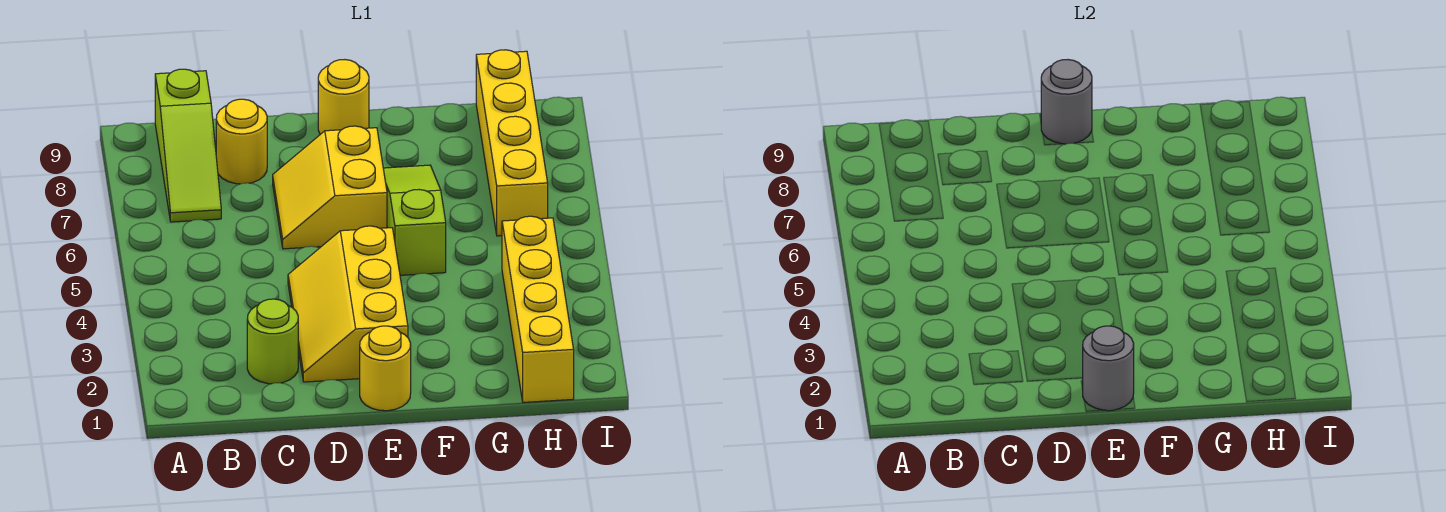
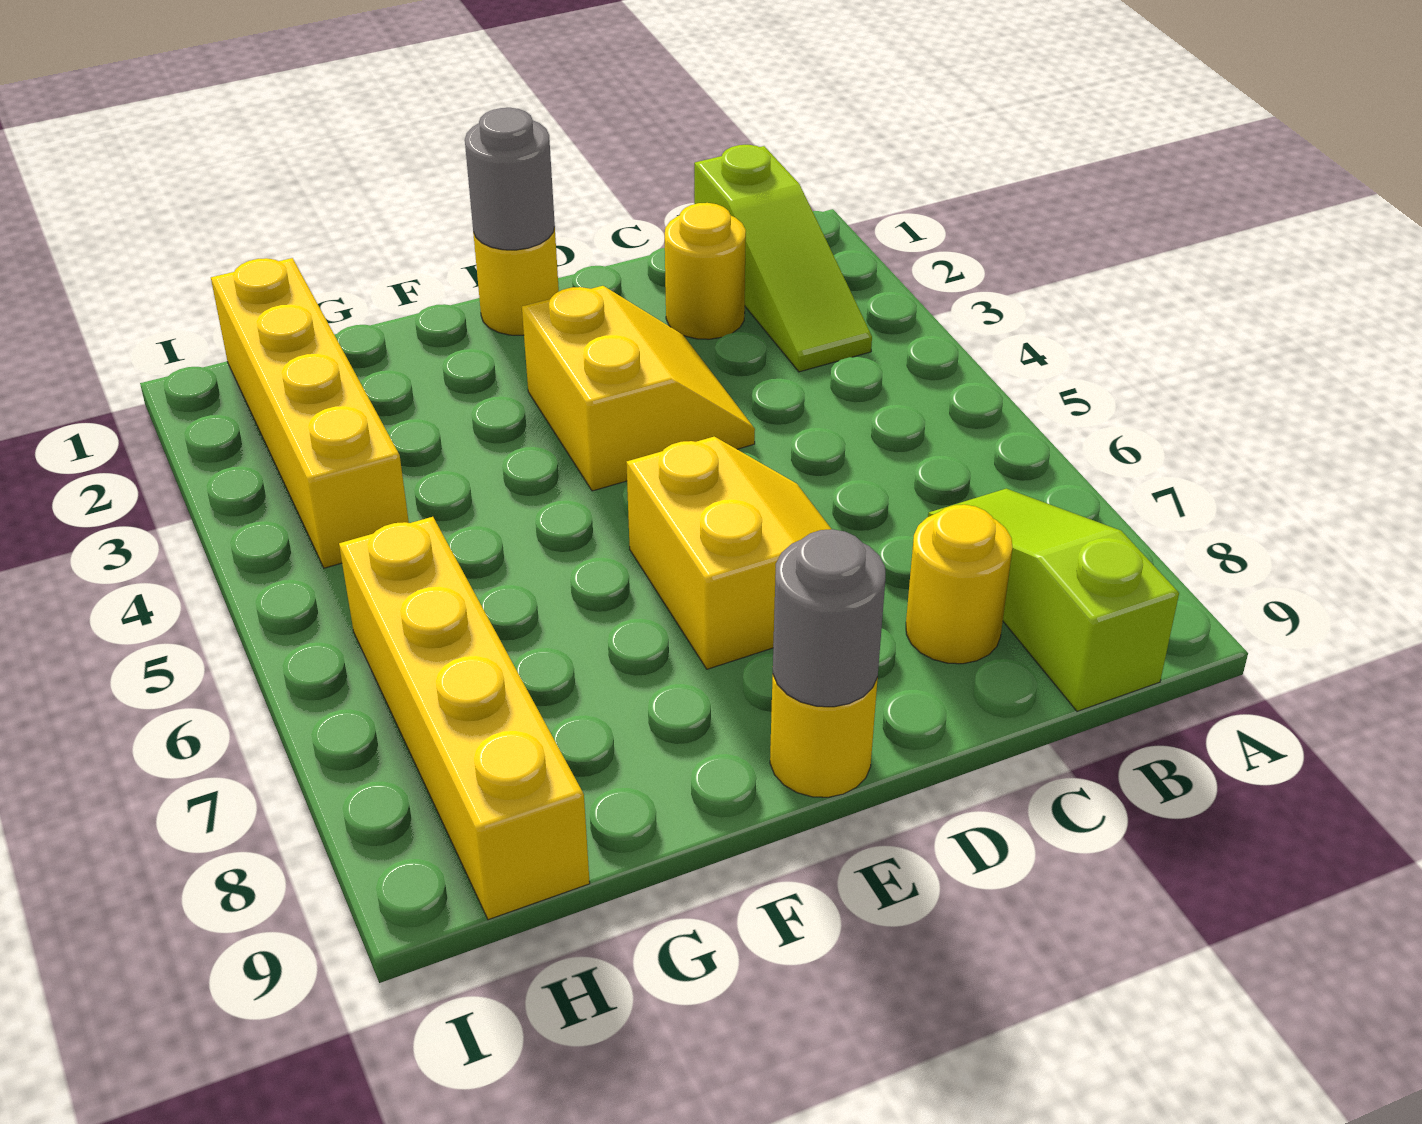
lime 1x1 round brick [247,299,298,384] -> yellow 1x1 round brick [665,203,746,339]
yellow 2x3 slope [288,226,408,382] -> yellow 2x2 slope [522,286,755,491]
lime 1x3 slope [383,165,446,275] -> lime 1x3 slope moved to [694,145,872,372]

